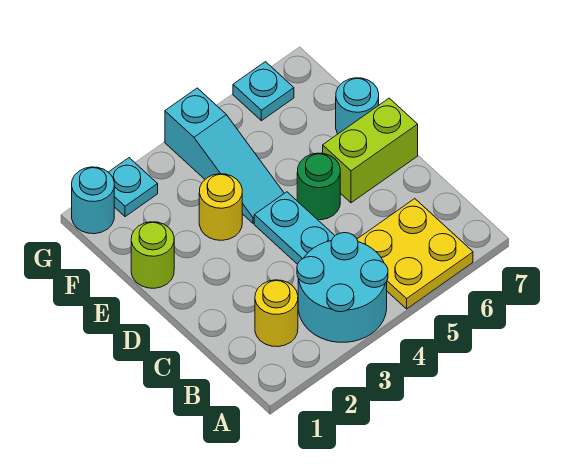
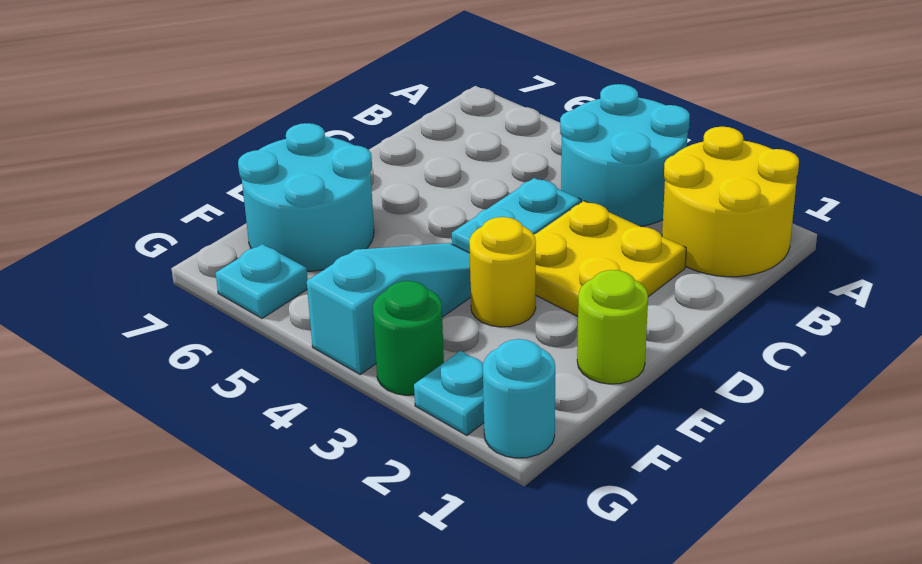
yellow 2x2 plate [357,199,473,309] -> yellow 2x2 plate moved to [534,201,686,316]
yellow 1x1 round brick [255,280,298,347] -> yellow 2x2 round brick [662,127,799,277]
green 1x1 round brick [297,153,340,220] -> green 1x1 round brick moved to [373,281,444,395]
lime 1x2 brick [323,98,418,203] -> none
cyan 1x1 round brick [336,78,379,134] -> cyan 2x2 round brick [238,123,374,271]

